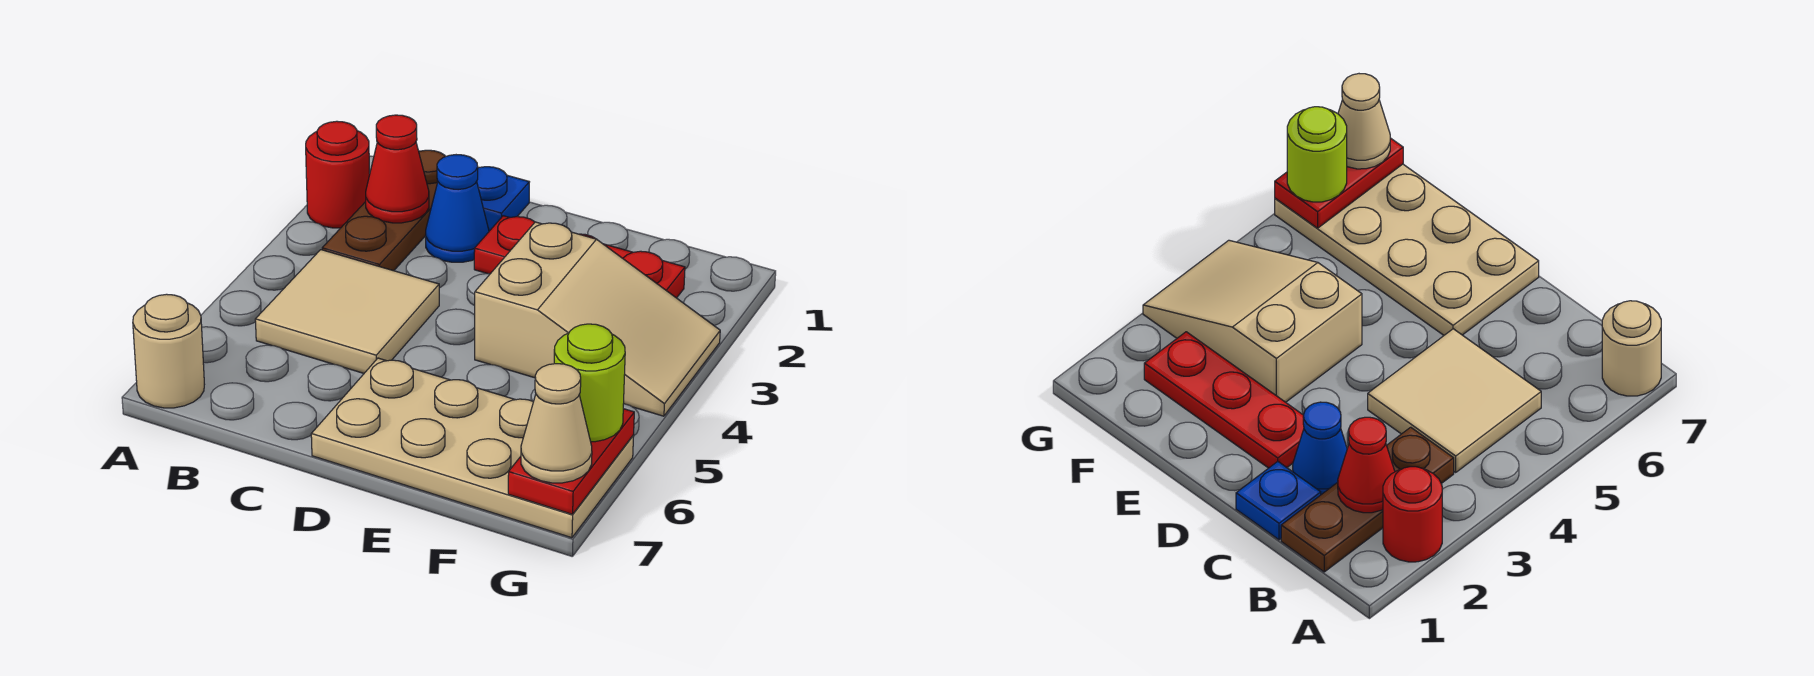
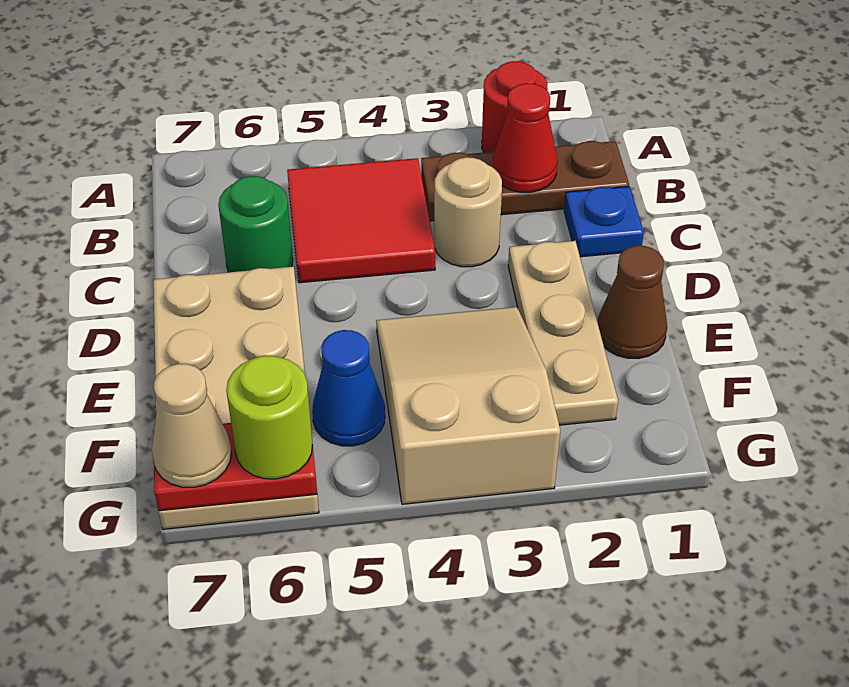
tan 1x1 round brick [133,294,204,408] -> tan 1x1 round brick moved to [434,157,502,267]
tan 2x2 tile [255,250,439,373] -> red 2x2 tile [287,158,435,283]
blue 1x1 cone [426,155,489,262] -> blue 1x1 cone moved to [312,330,385,446]
none -> green 1x1 round brick [218,176,293,272]
red 1x3 plate [474,216,685,298] -> tan 1x3 plate [508,241,618,425]
none -> brown 1x1 cone [597,246,667,359]
tan 2x3 slope [475,222,720,416] -> tan 2x3 slope turned to [376,307,560,504]

